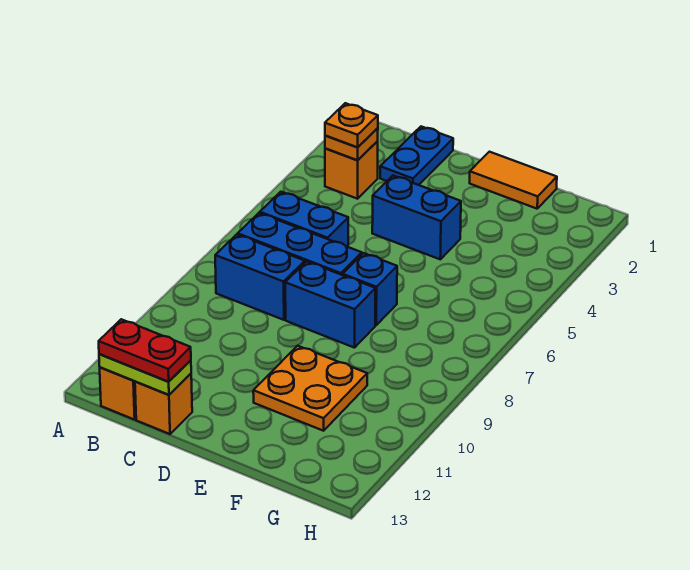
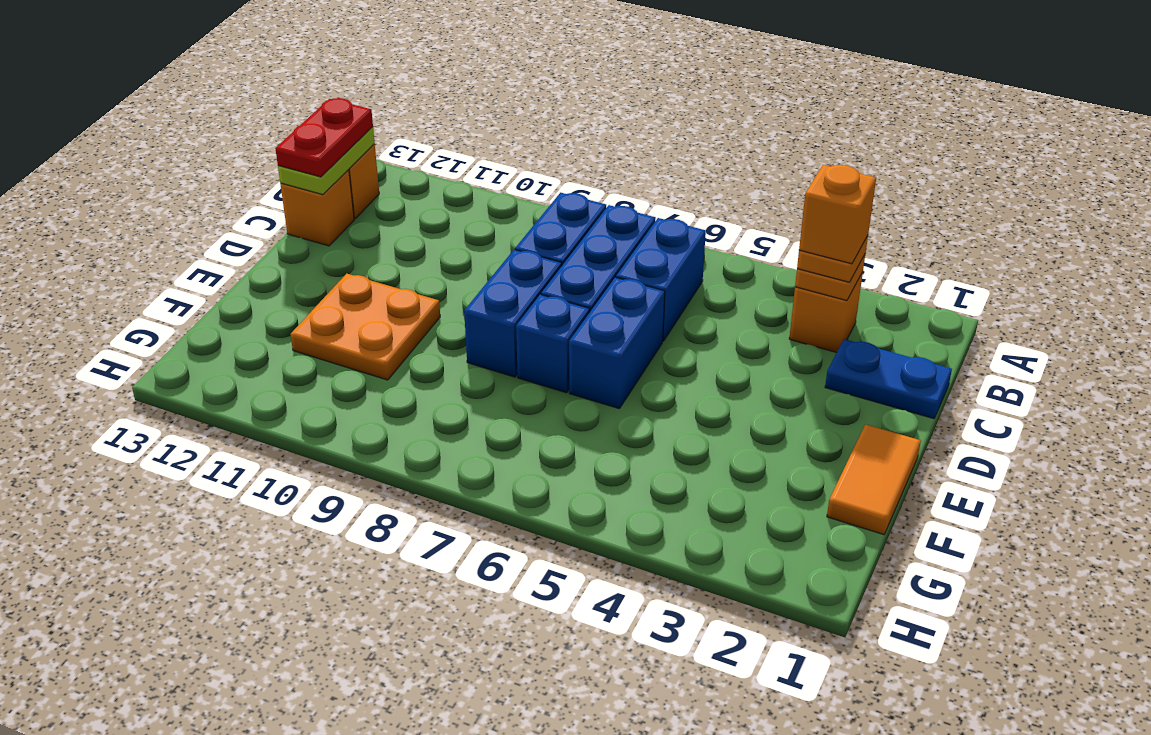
none -> orange 1x1 brick [799,165,876,264]
blue 1x2 brick [372,176,461,259] -> blue 1x2 brick moved to [569,277,665,409]

